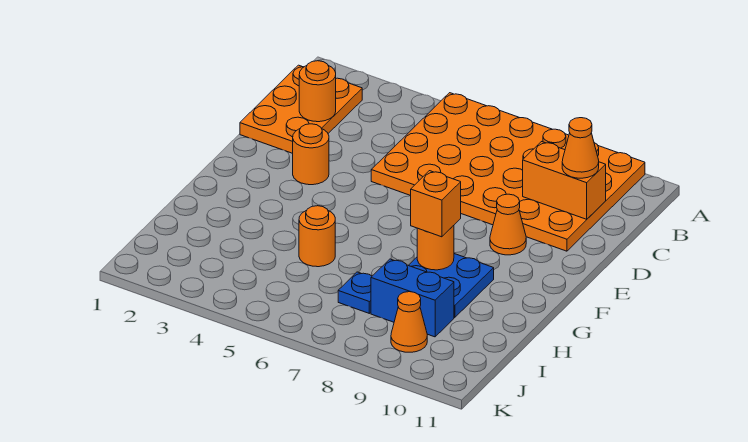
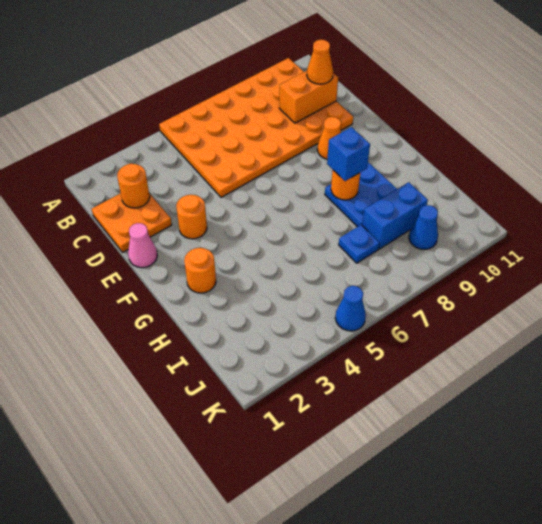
orange 2x3 plate [240,65,362,153] -> orange 2x2 plate [92,193,172,252]
none -> pink 1x1 cone [128,223,157,268]
orange 1x1 brick [411,171,461,237] -> blue 1x1 brick [327,127,370,181]
orange 1x1 round brick [299,206,335,267] -> orange 1x1 round brick moved to [184,248,216,293]
orange 1x1 cone [391,292,427,352] -> blue 1x1 cone [409,205,438,249]
none -> blue 1x1 cone [335,286,366,331]

